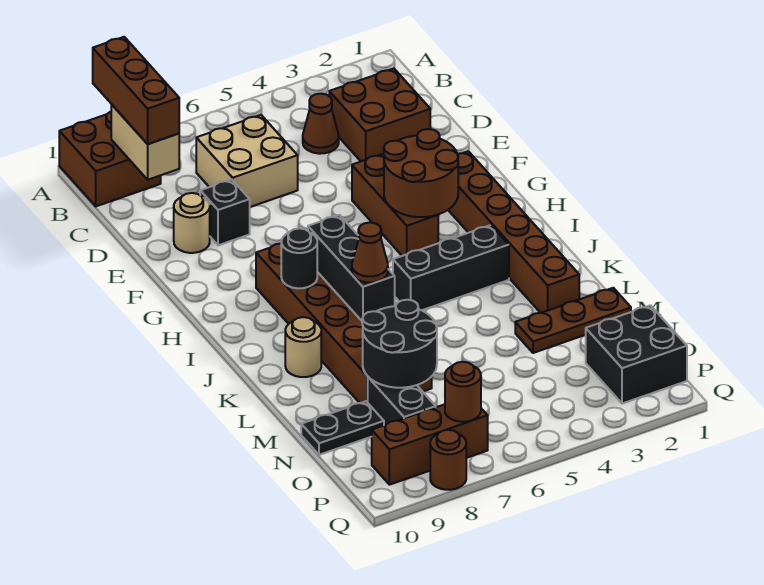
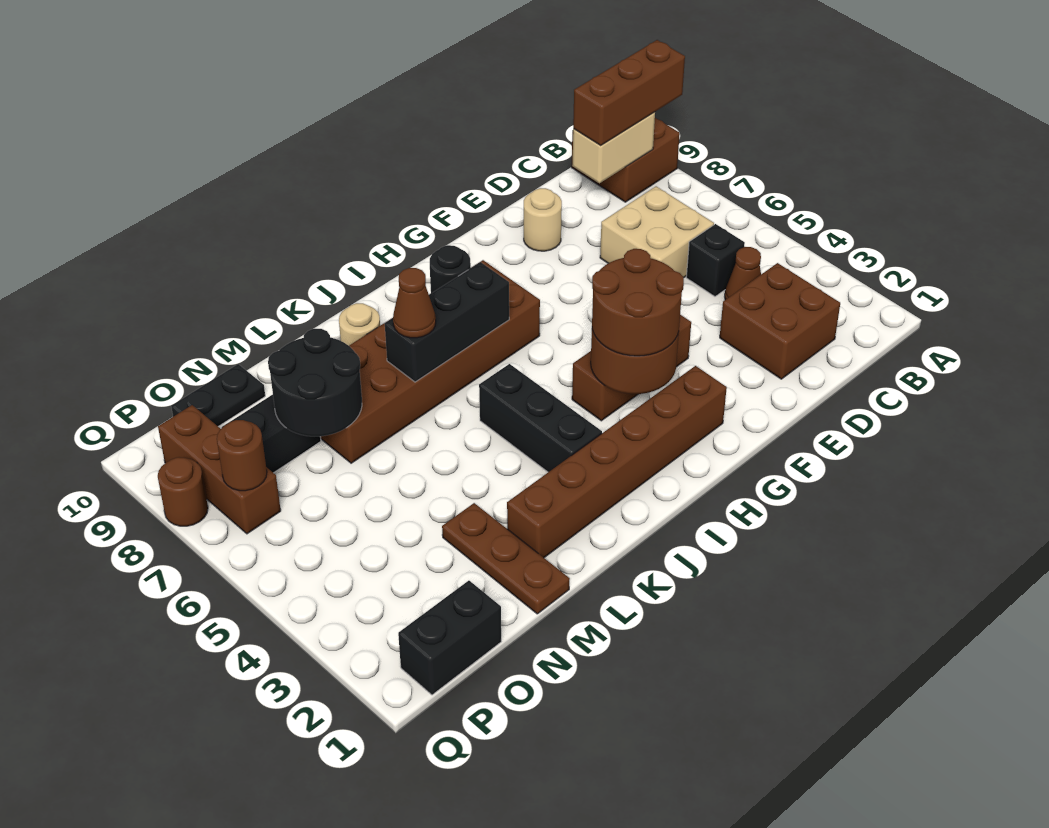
black 1x1 brick [200,180,250,245] -> black 1x1 brick moved to [686,224,745,296]
none -> brown 2x2 round brick [592,249,684,356]
black 1x2 plate [301,401,384,455] -> black 1x2 plate turned to [171,364,265,426]
black 2x2 brick [586,305,687,404] -> black 1x2 brick [398,581,501,695]

